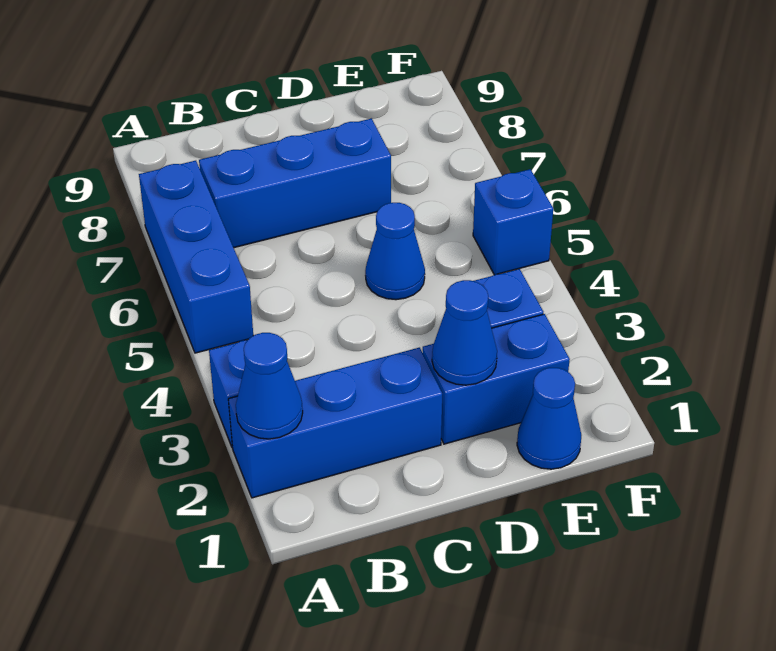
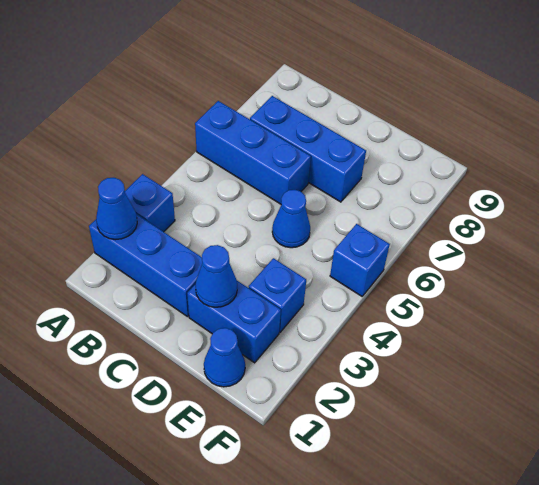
blue 1x3 brick [139,161,253,353] -> blue 1x3 brick turned to [195,101,311,204]

